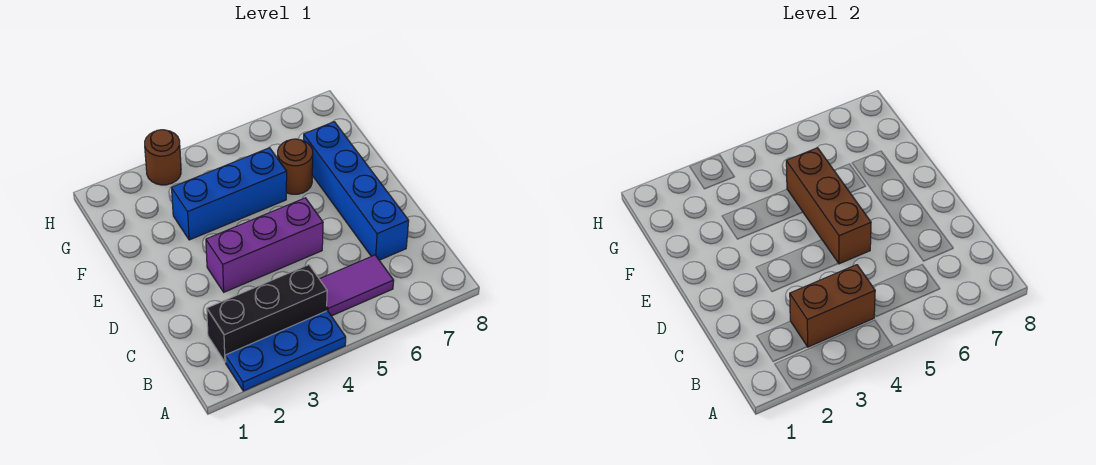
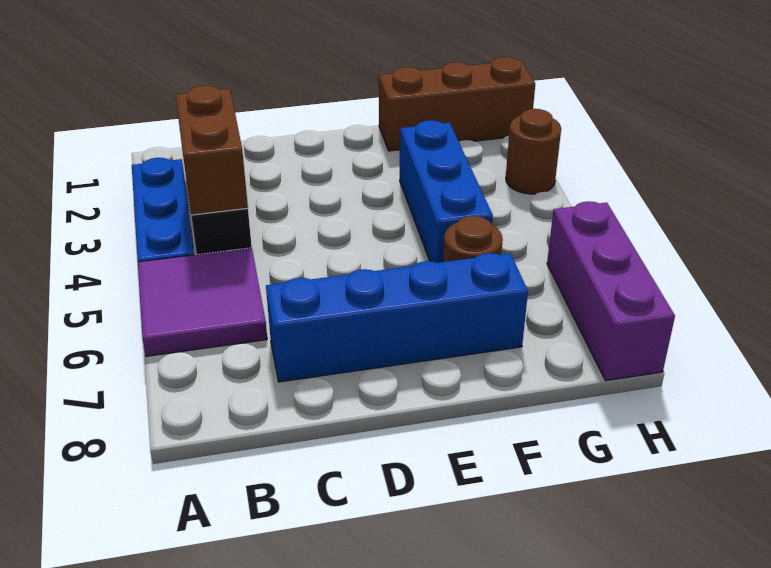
purple 1x2 tile [320,255,394,316] -> purple 2x2 tile [138,248,267,356]
purple 1x3 brick [206,198,323,292] -> purple 1x3 brick moved to [547,201,675,381]
brown 1x3 brick [786,148,871,264] -> brown 1x3 brick moved to [379,57,535,151]

